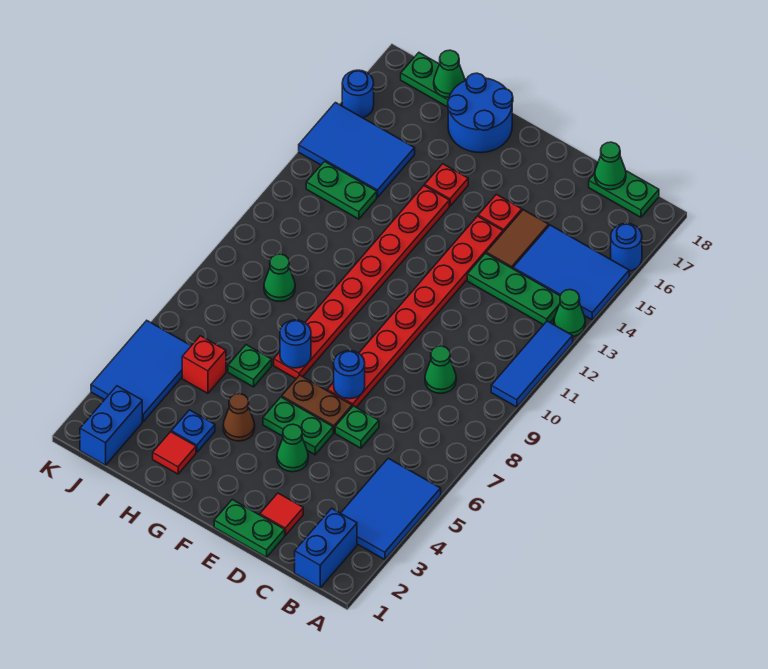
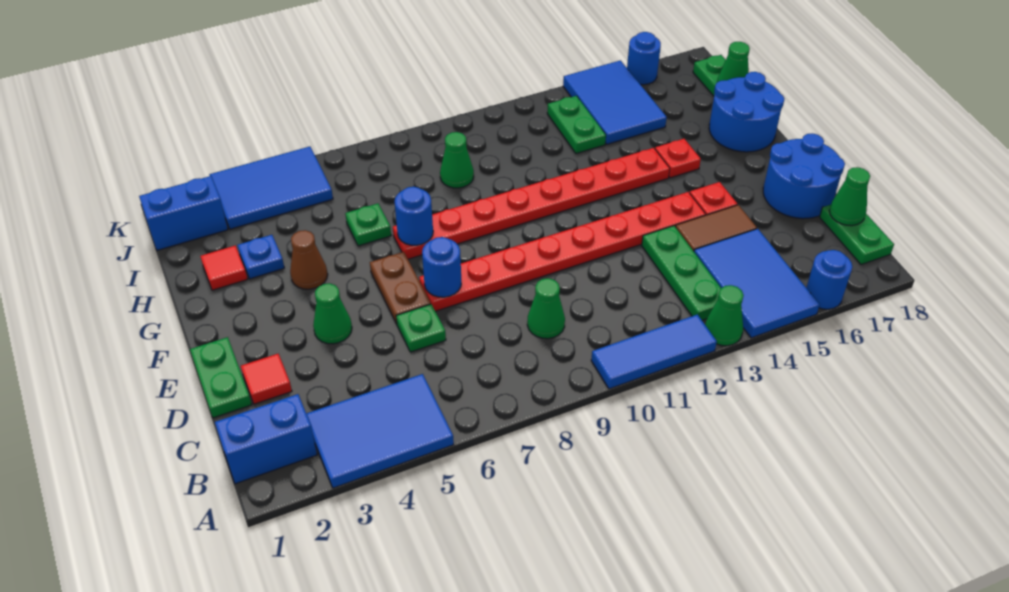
none -> blue 2x2 round brick [763,133,845,219]
green 1x2 plate [263,397,333,455] -> none
red 1x1 brick [182,336,226,393] -> none

